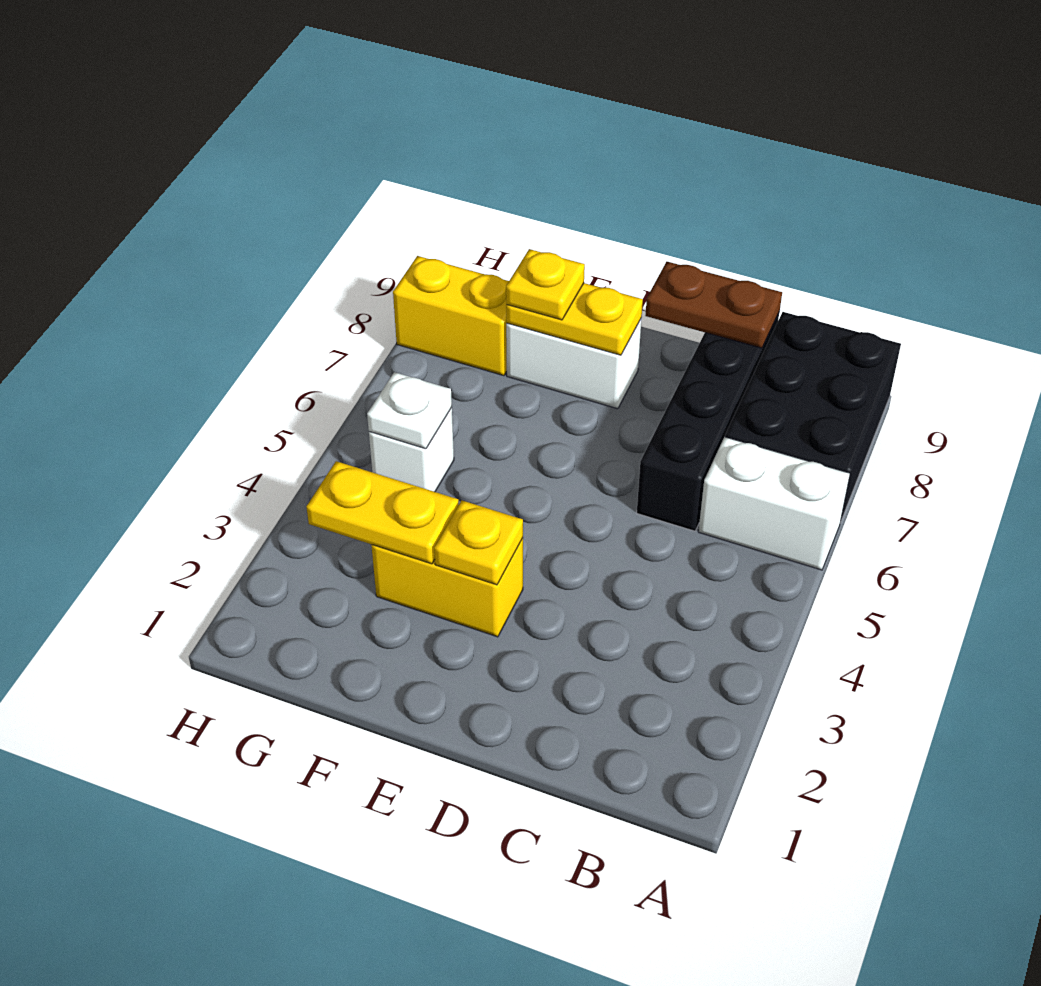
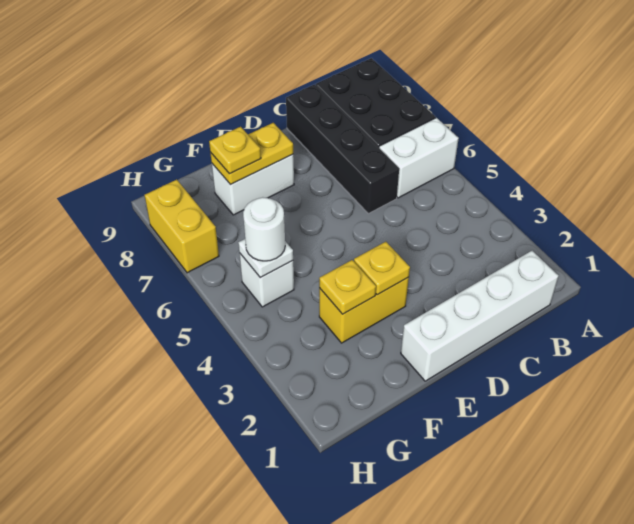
none -> white 1x4 brick [401,251,559,381]
brown 1x2 plate [645,262,782,348] -> none
yellow 1x2 plate [306,461,459,564] -> yellow 1x1 plate [319,260,376,314]
none -> white 1x1 round brick [243,197,285,261]
yellow 1x2 brick [393,256,509,376] -> yellow 1x2 brick turned to [145,180,219,273]

